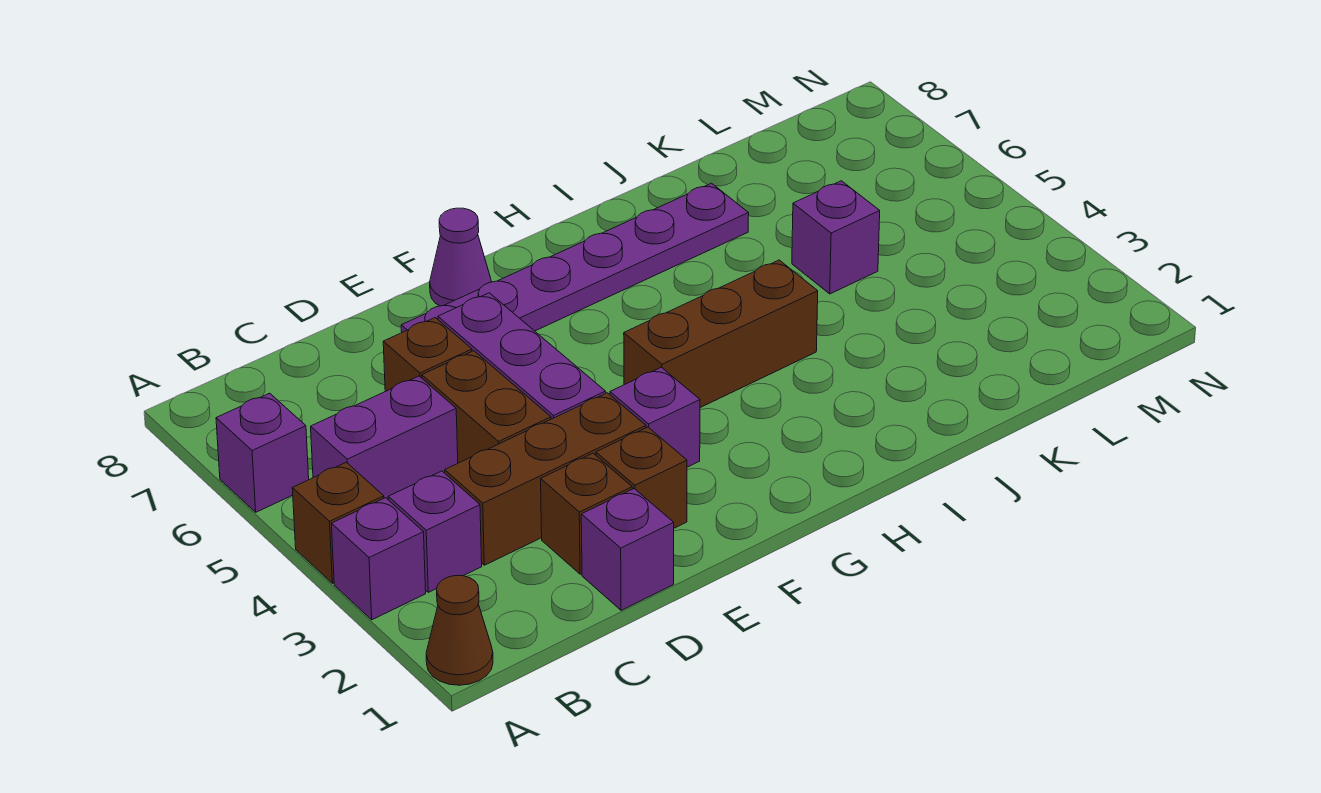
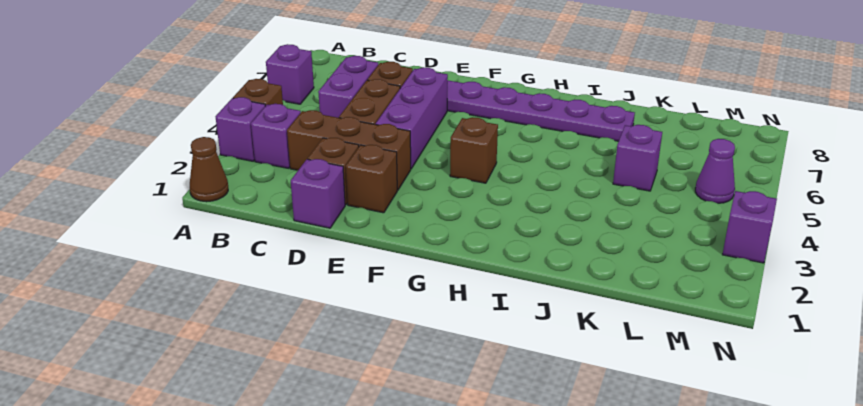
purple 1x2 brick [311,376,458,500] -> purple 1x2 brick turned to [318,56,378,118]
purple 1x1 brick [610,367,700,467] -> purple 1x1 brick moved to [722,191,777,263]
purple 1x1 cone [430,208,491,306] -> purple 1x1 cone moved to [695,139,735,203]
brown 1x3 brick [624,260,818,408] -> brown 1x1 brick [450,117,498,183]

